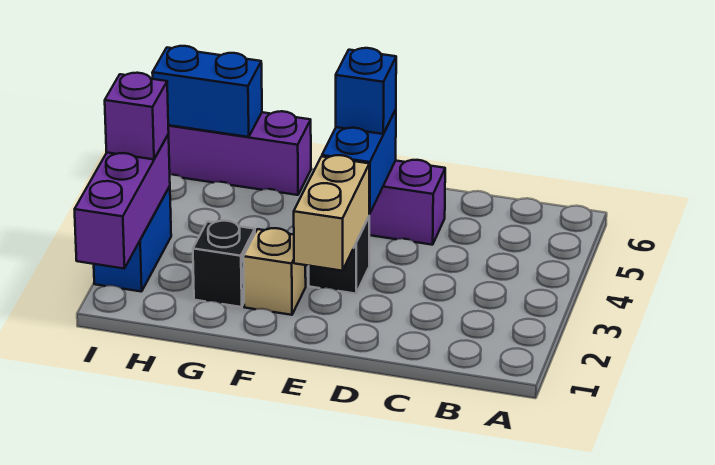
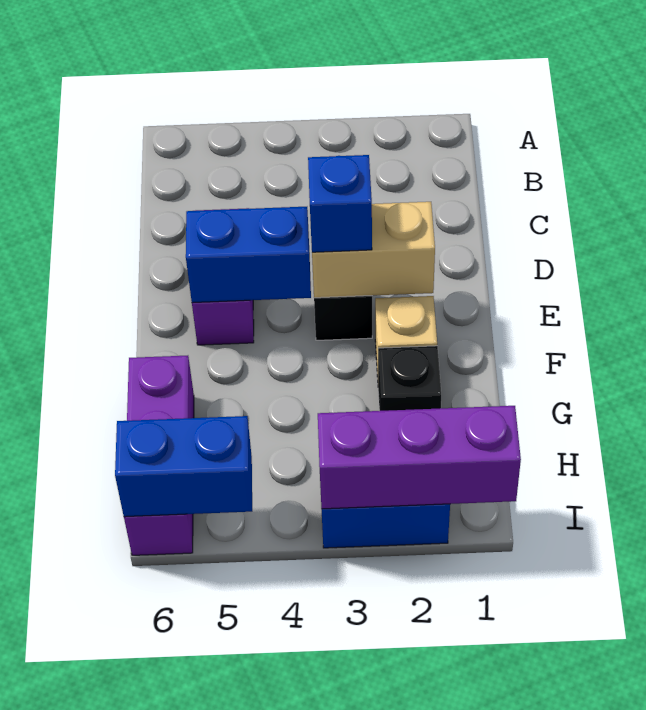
blue 1x1 brick [336,48,396,134] -> blue 1x1 brick moved to [308,155,372,252]
blue 1x2 brick [152,46,262,137] -> blue 1x2 brick turned to [115,416,252,517]
purple 1x1 brick [105,73,169,159] -> none

